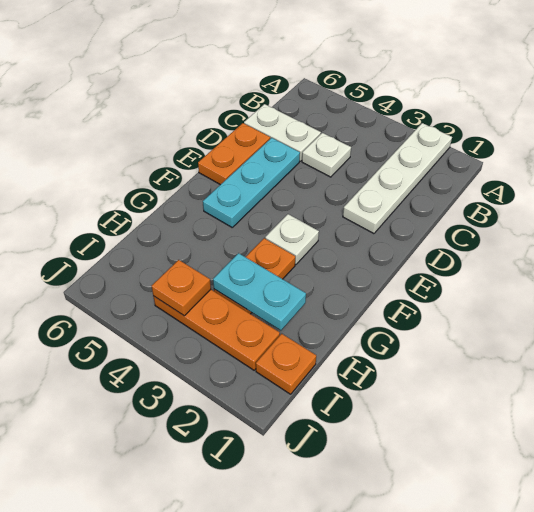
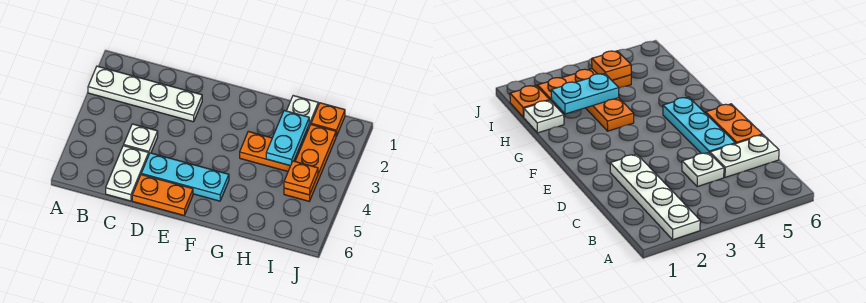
white 1x1 plate [265,214,319,264] -> white 1x1 plate moved to [287,96,318,129]

